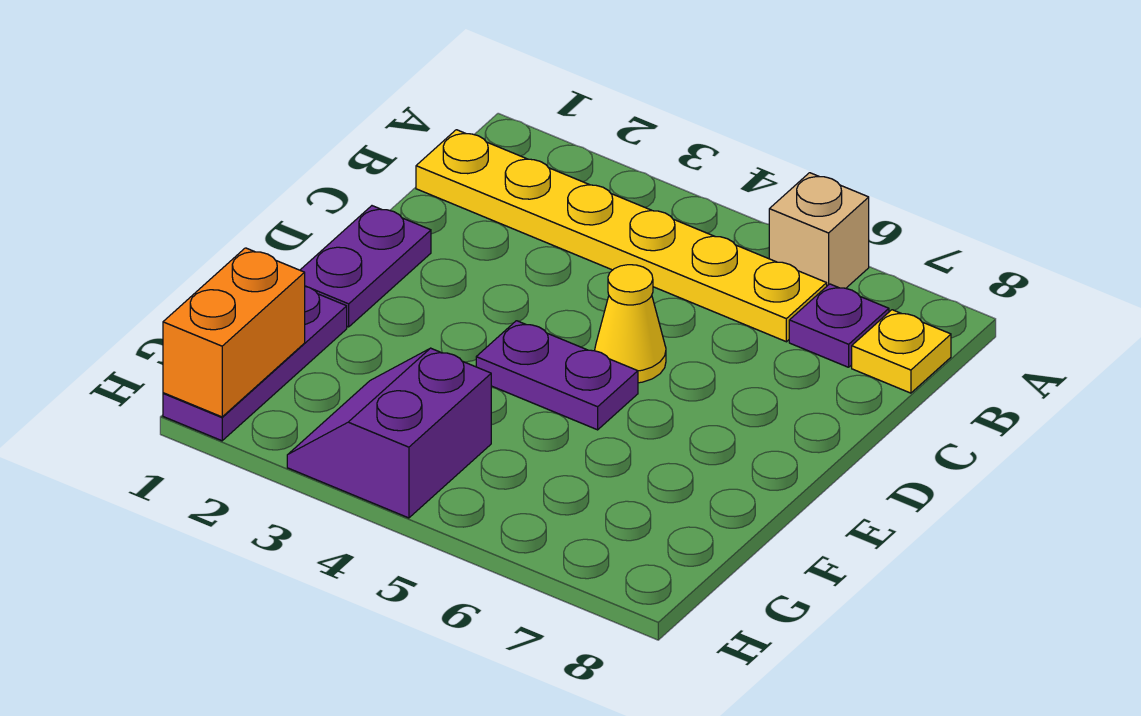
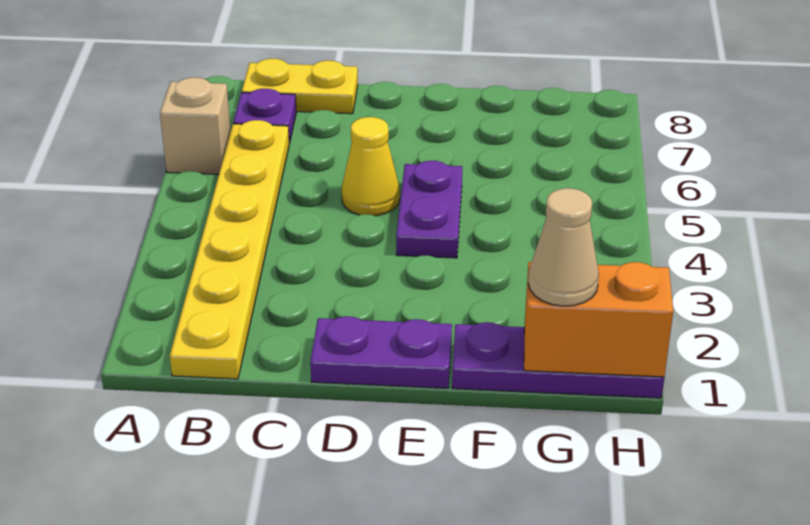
yellow 1x1 plate [852,310,951,393] -> yellow 1x2 plate [242,59,358,114]
none -> tan 1x1 cone [528,188,599,306]
purple 2x2 slope [287,348,491,518] -> none

